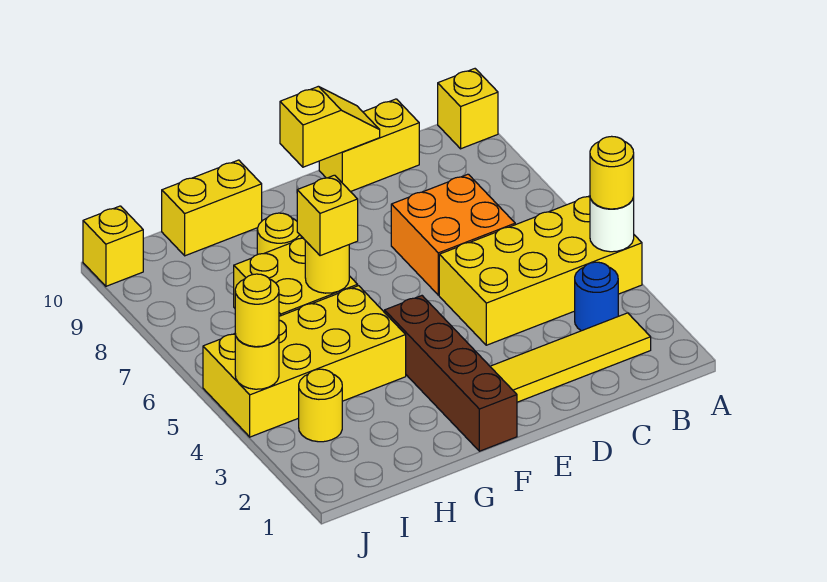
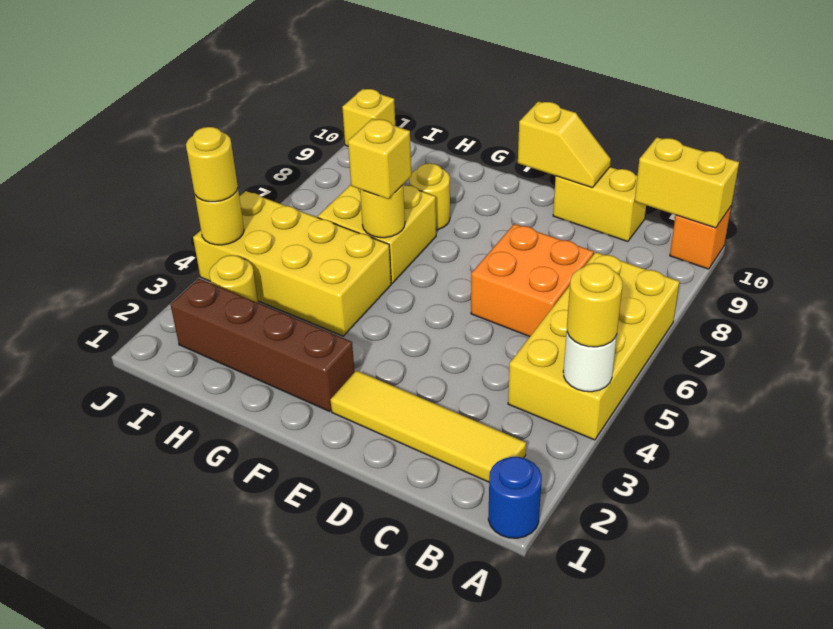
yellow 2x4 brick [439,196,642,345] -> yellow 2x4 brick turned to [508,252,679,440]
yellow 1x1 brick [438,69,498,149] -> orange 1x1 brick [670,207,731,269]
blue 1x1 round brick [575,262,618,331] -> blue 1x1 round brick moved to [488,457,542,538]
brown 1x4 brick [385,296,517,451] -> brown 1x4 brick turned to [170,279,354,411]
yellow 1x2 brick [162,160,262,256] -> yellow 1x2 brick moved to [635,137,739,228]

